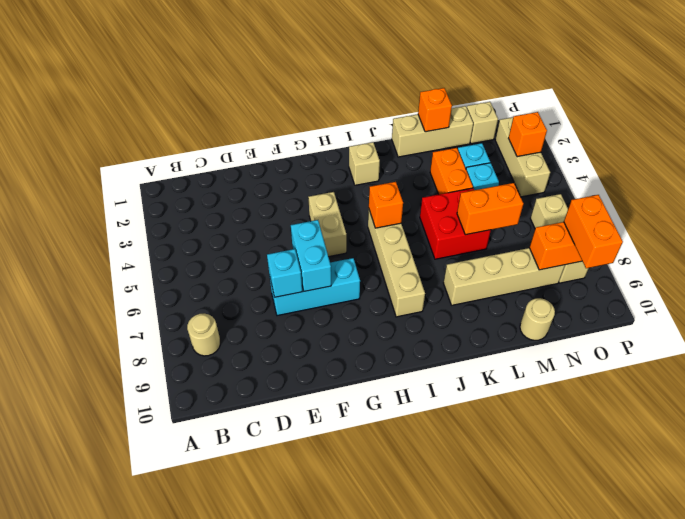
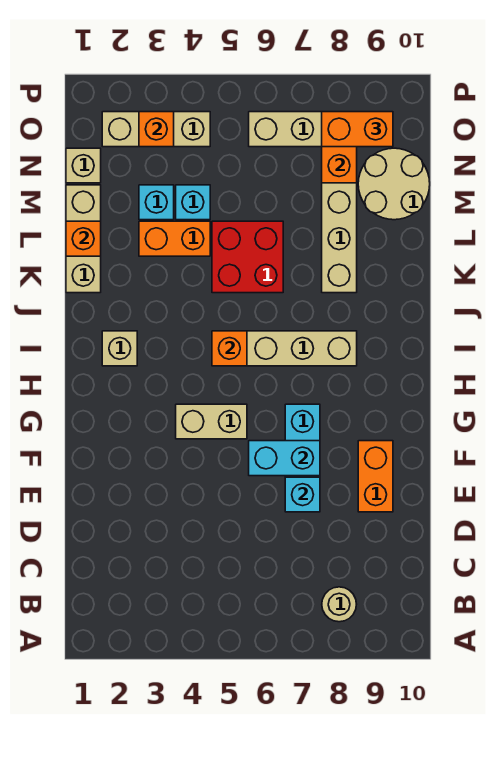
orange 1x2 brick [457,183,523,235] -> orange 1x2 brick moved to [358,441,393,512]
tan 1x1 round brick [520,298,555,340] -> tan 2x2 round brick [358,148,430,220]

